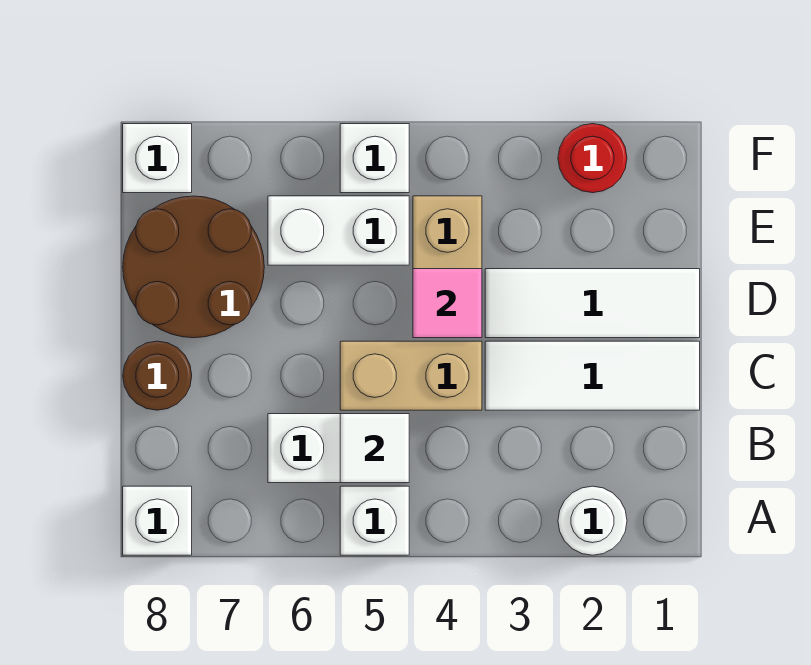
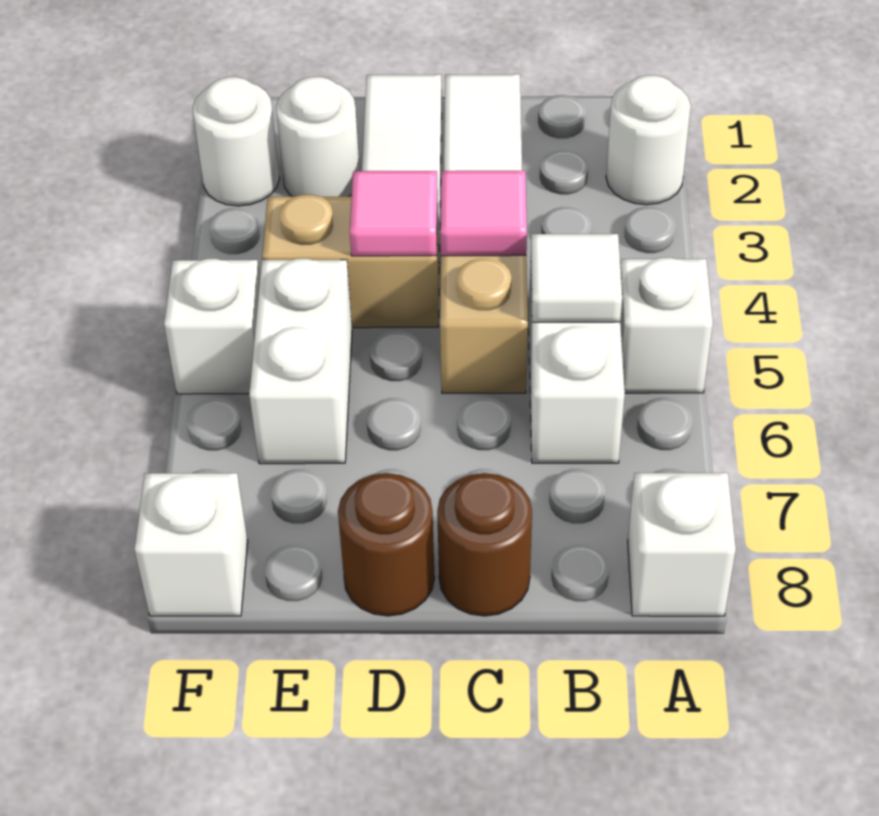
none -> pink 1x1 tile [440,171,527,256]
brown 2x2 round brick [123,196,264,338] -> brown 1x1 round brick [338,473,435,616]
none -> white 1x1 round brick [276,77,360,197]
red 1x1 round brick [558,124,627,193] -> white 1x1 round brick [193,77,280,206]

